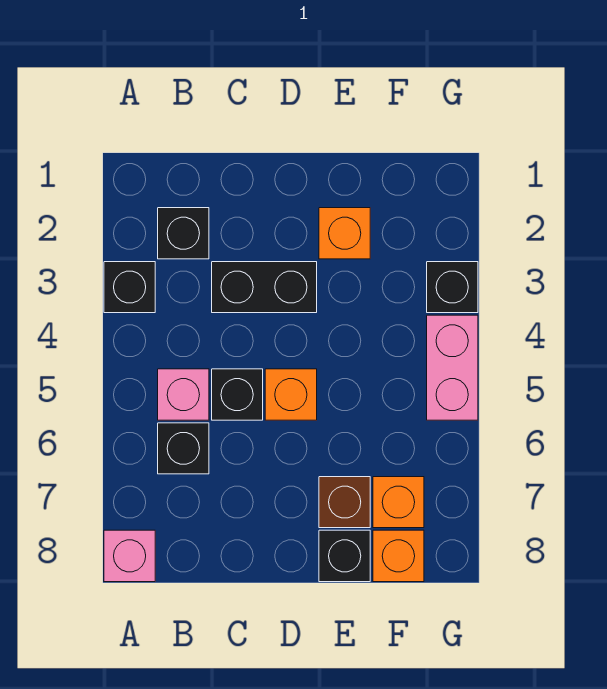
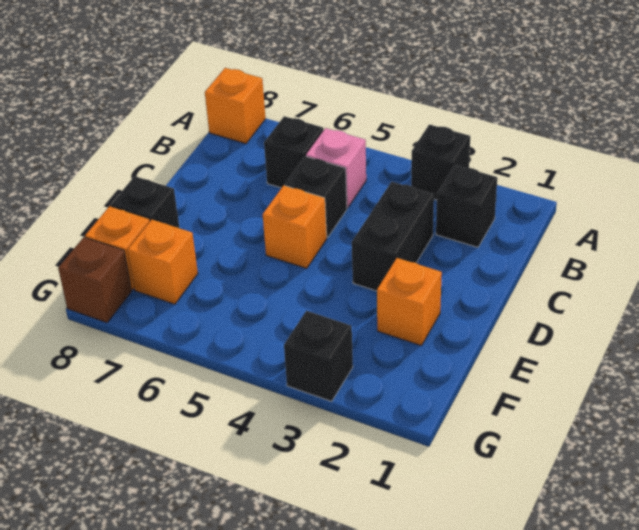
pink 1x1 brick [104,530,155,582] -> orange 1x1 brick [205,68,266,144]
brown 1x1 brick [319,477,370,528] -> brown 1x1 brick moved to [58,237,131,323]
pink 1x2 brick [427,315,478,420] -> none

